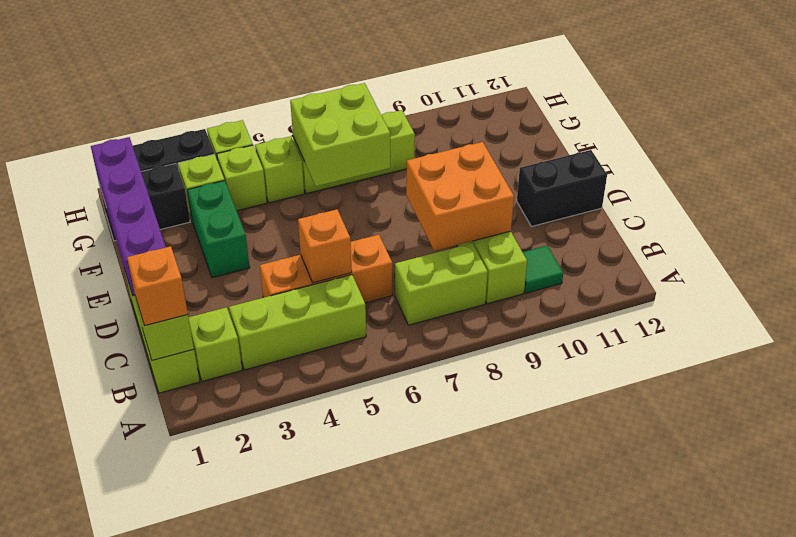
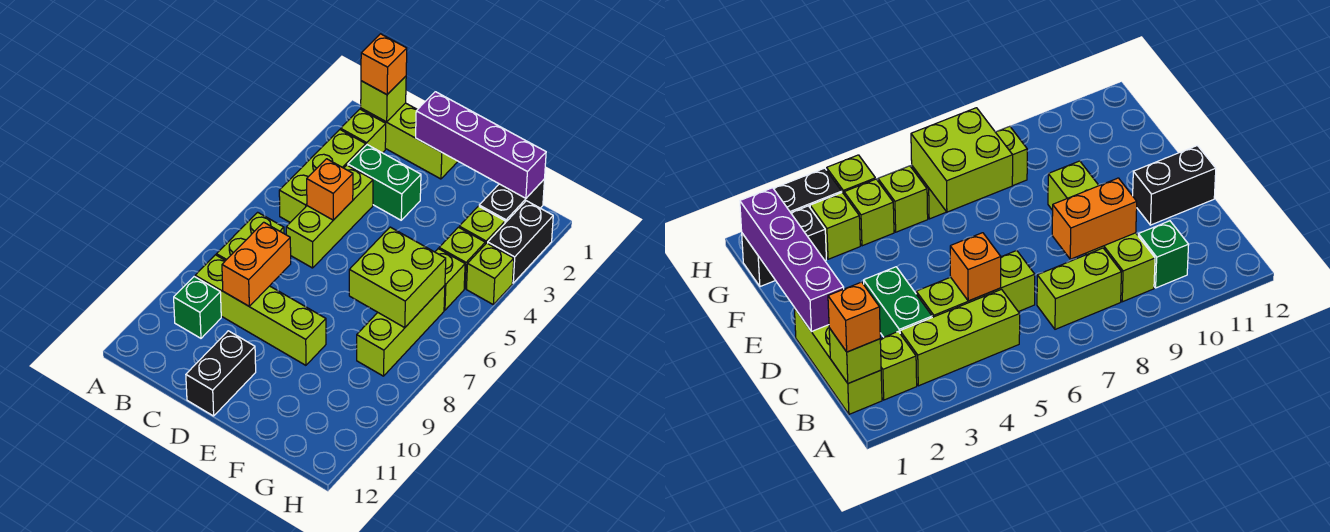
green 1x1 tile [523,246,563,293] -> green 1x1 brick [174,277,221,338]
orange 1x3 brick [260,235,392,303] -> lime 1x3 brick [286,165,373,268]
orange 2x2 brick [406,142,514,251] -> orange 1x2 brick [222,222,291,306]
green 1x2 brick [187,181,250,278] -> green 1x2 brick moved to [348,145,421,220]

